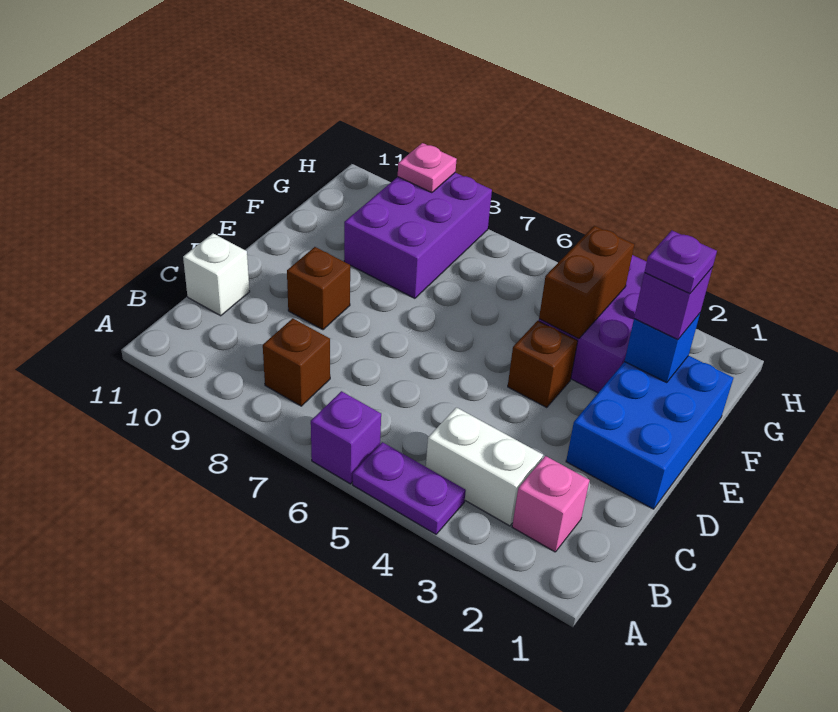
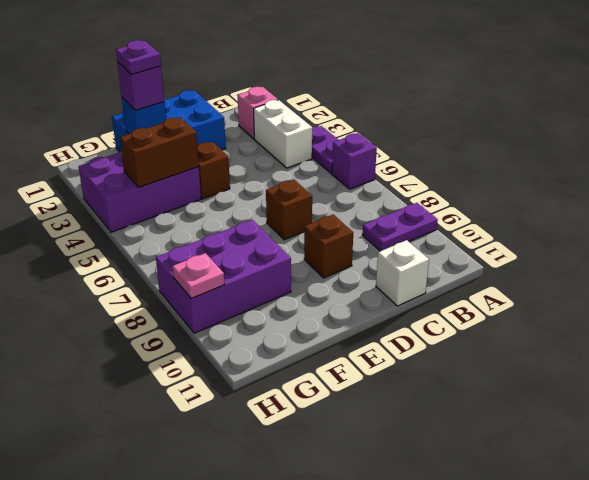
none -> purple 1x2 plate [362,203,438,251]
brown 1x1 brick [263,318,330,406] -> brown 1x1 brick moved to [266,179,312,240]

